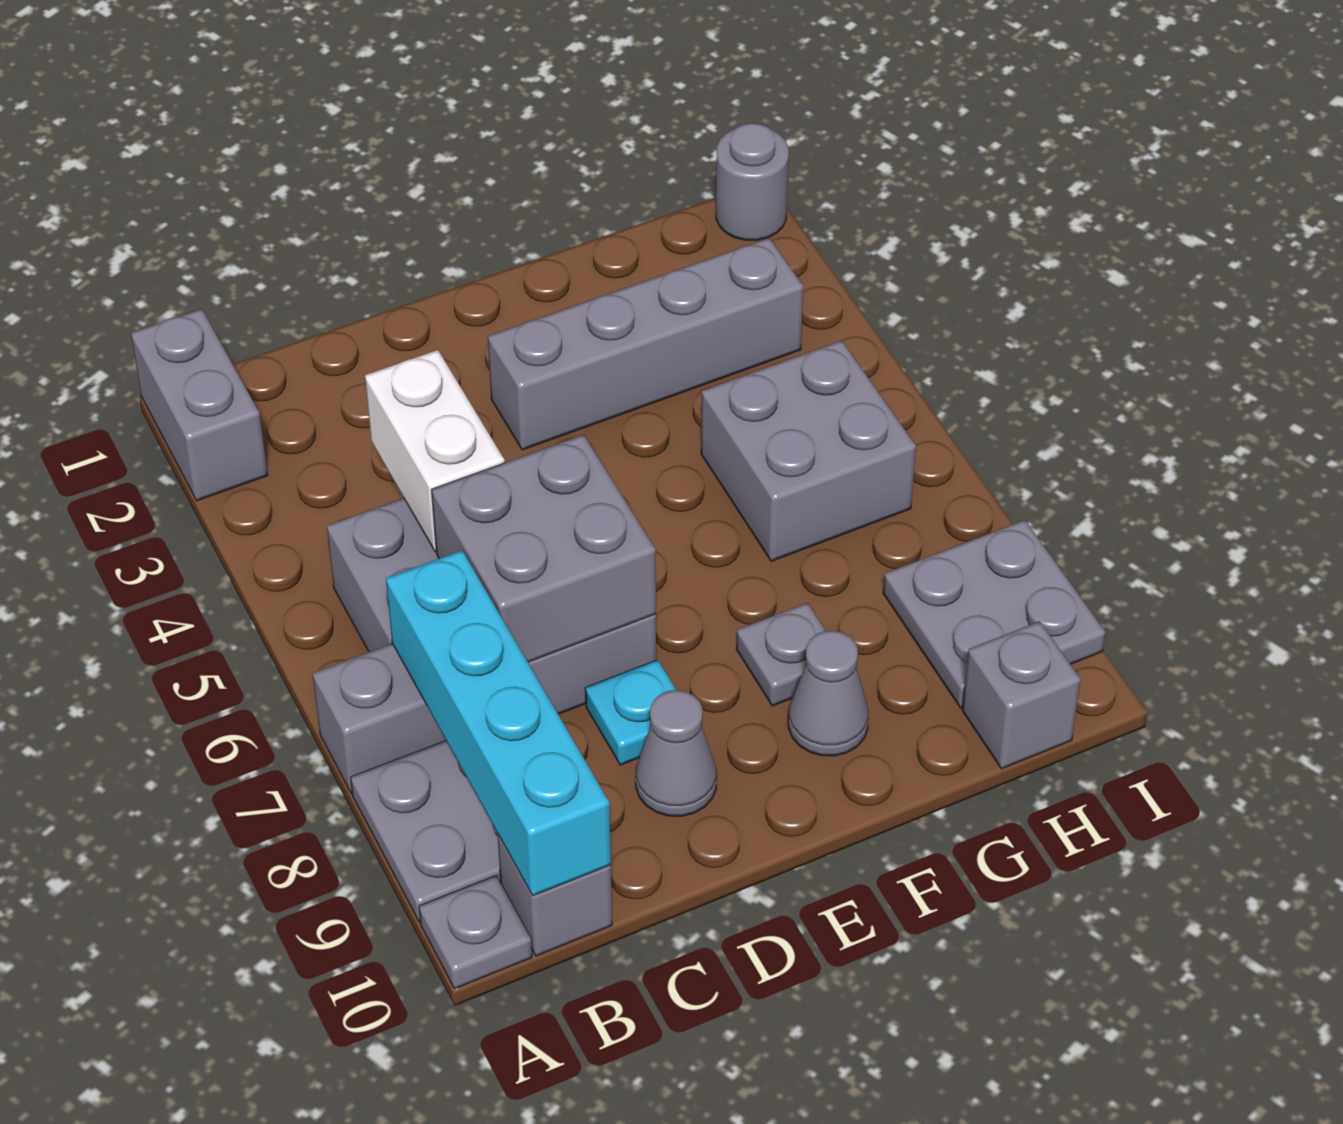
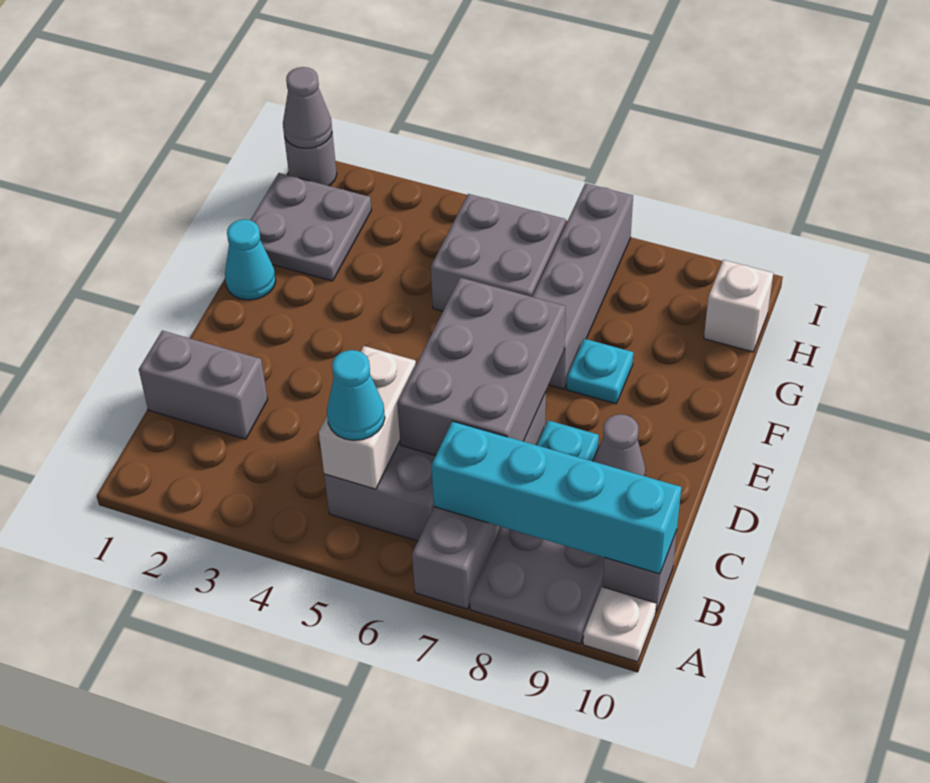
grey 1x2 brick [131,309,268,501] -> grey 1x2 brick moved to [139,331,268,439]
grey 1x1 plate [419,876,532,989] -> white 1x1 plate [583,587,656,662]
none -> cyan 1x1 cone [327,350,385,440]
white 1x2 brick [365,350,505,552] -> white 1x2 brick turned to [319,346,416,489]
grey 2x2 brick [432,435,656,662] -> grey 2x3 brick [397,278,565,456]
grey 1x4 brick [488,238,803,450] -> grey 1x4 brick moved to [532,183,633,389]
none -> cyan 1x1 cone [225,219,276,300]
grey 1x1 plate [736,603,826,706] -> cyan 1x1 plate [567,339,633,404]
grey 1x1 cone [788,631,868,756] -> grey 1x1 cone moved to [283,67,332,148]
grey 2x2 plate [883,520,1105,708] -> grey 2x2 plate moved to [251,173,371,281]
grey 1x1 brick [962,621,1081,769] -> white 1x1 brick [704,260,773,352]

